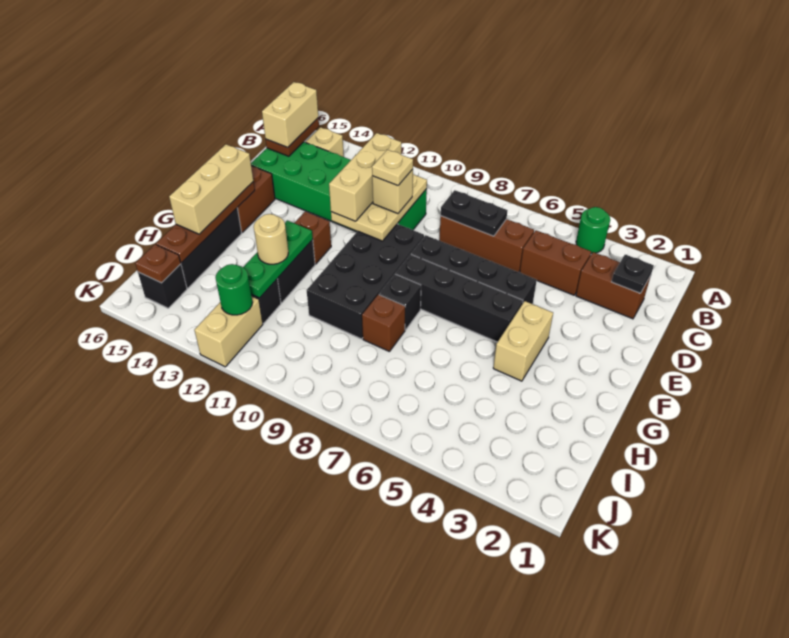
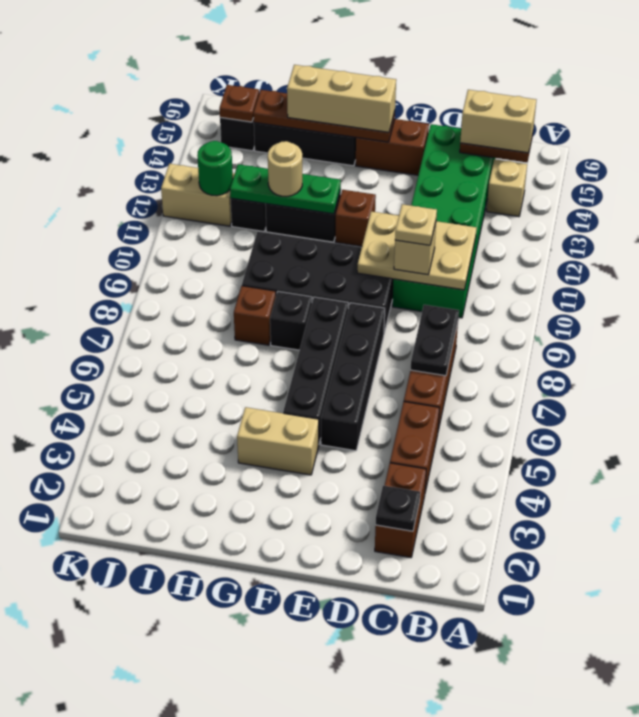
green 1x1 round brick [576,207,610,253] -> none
tan 1x3 brick [329,133,401,221] -> none

